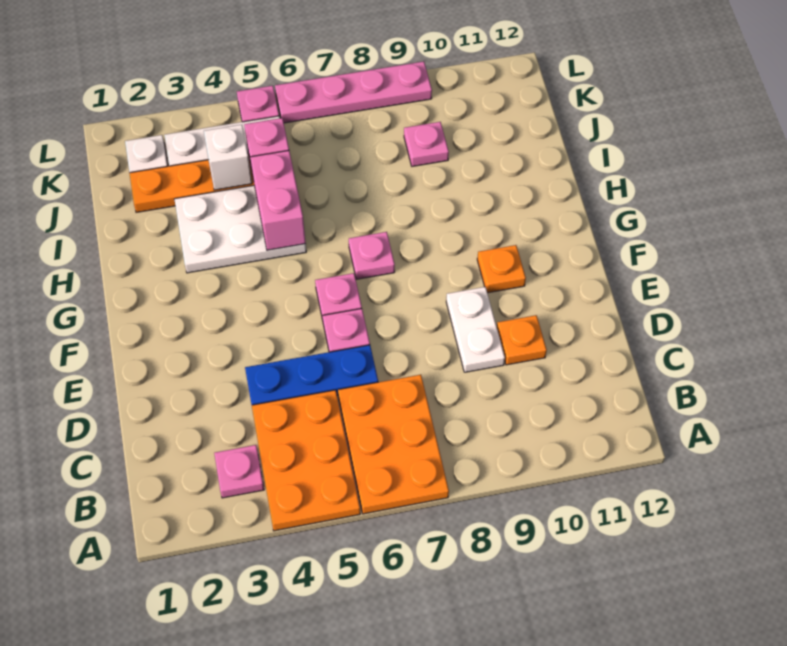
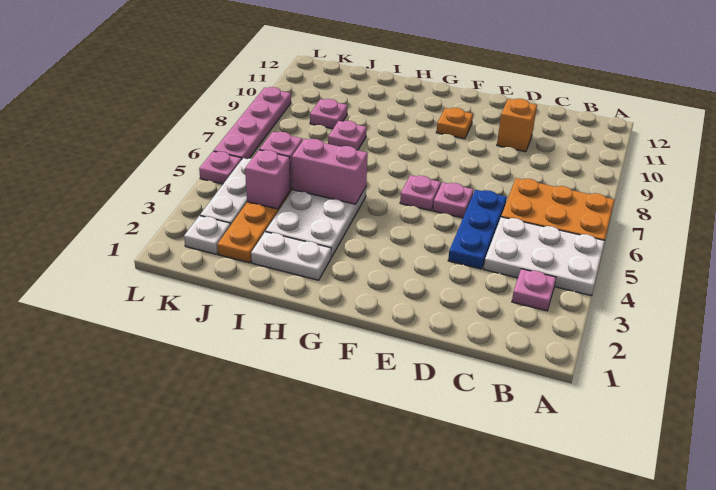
orange 2x3 plate [252,390,360,531] -> white 2x3 plate [484,217,605,295]
white 1x2 plate [446,287,505,372] -> white 1x2 plate moved to [251,232,331,280]
orange 1x1 plate [497,315,547,365] -> orange 1x1 brick [497,99,537,152]
pink 1x1 plate [349,232,395,279] -> pink 1x1 plate moved to [328,121,367,150]
white 1x1 brick [204,125,252,190] -> pink 1x1 brick [245,150,290,209]

